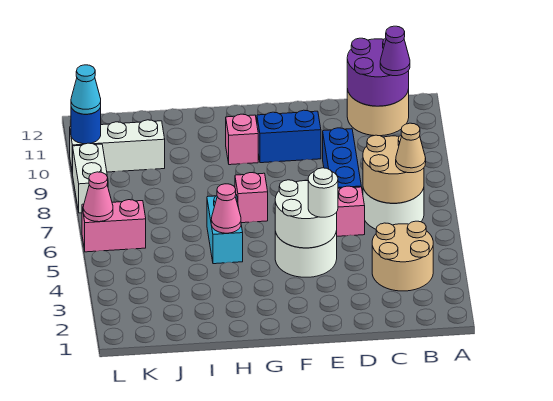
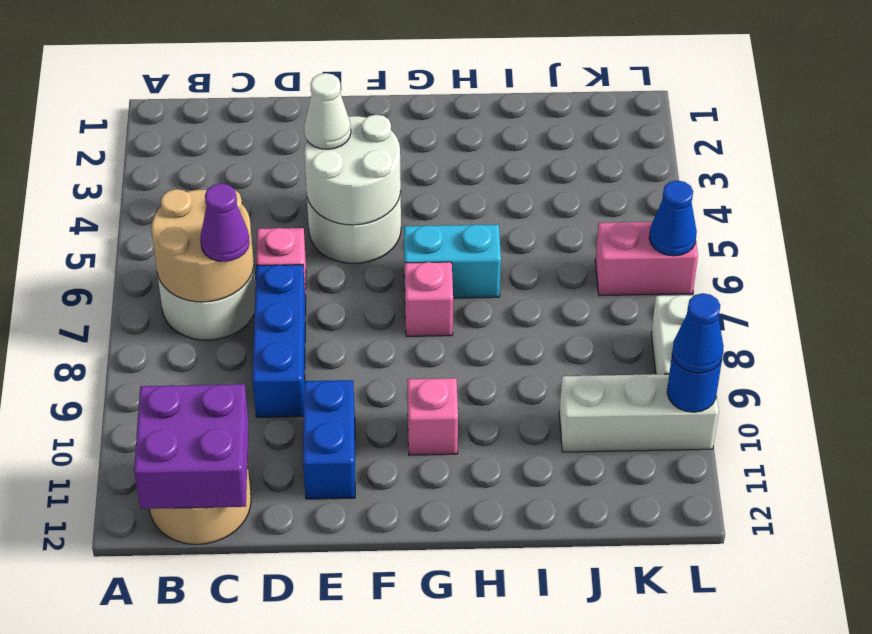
tan 2x2 round brick [372,221,433,291] -> none
tan 1x1 cone [396,123,426,173] -> none
purple 2x2 round brick [347,38,409,106] -> purple 2x2 brick [134,384,249,509]
purple 1x1 cone [380,26,410,76] -> purple 1x1 cone moved to [200,184,250,262]
white 1x1 round brick [308,168,338,217] -> white 1x1 cone [304,73,351,149]
blue 1x2 brick [257,110,321,163] -> blue 1x2 brick turned to [303,380,355,499]
cyan 1x2 brick [207,195,243,264] -> cyan 1x2 brick turned to [404,224,501,298]
pink 1x1 cone [211,184,241,233] -> none
pink 1x1 cone [83,172,113,222] -> blue 1x1 cone [649,181,697,256]
cyan 1x1 cone [71,65,101,114] -> blue 1x1 cone [672,293,724,373]

